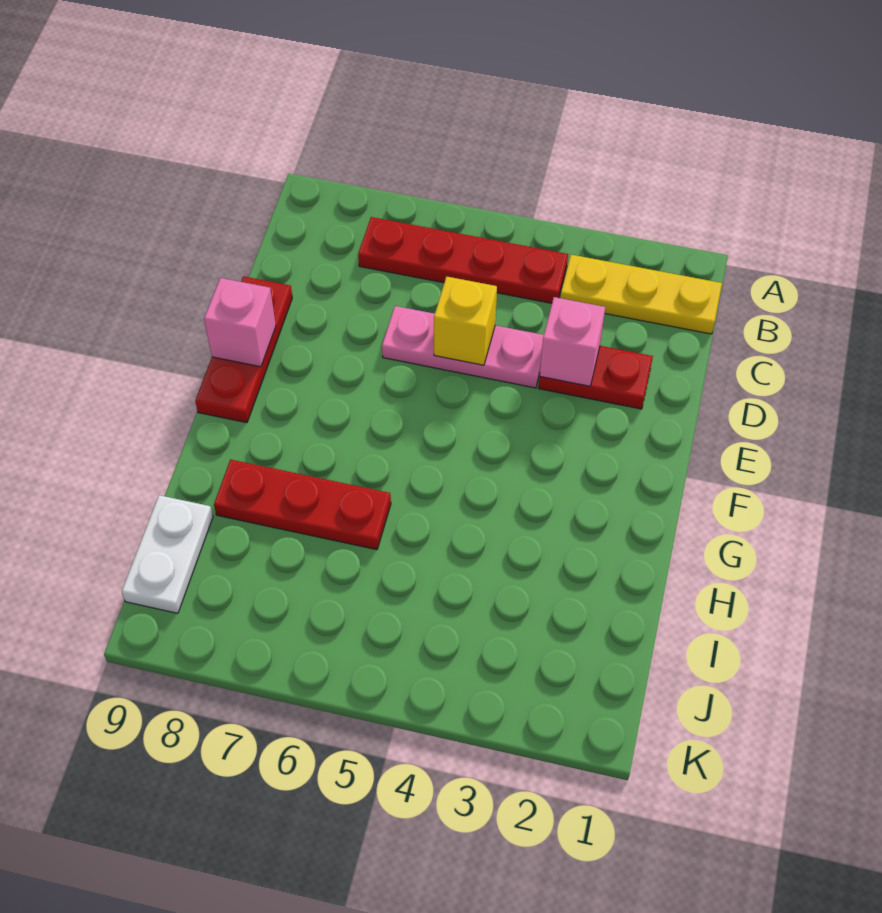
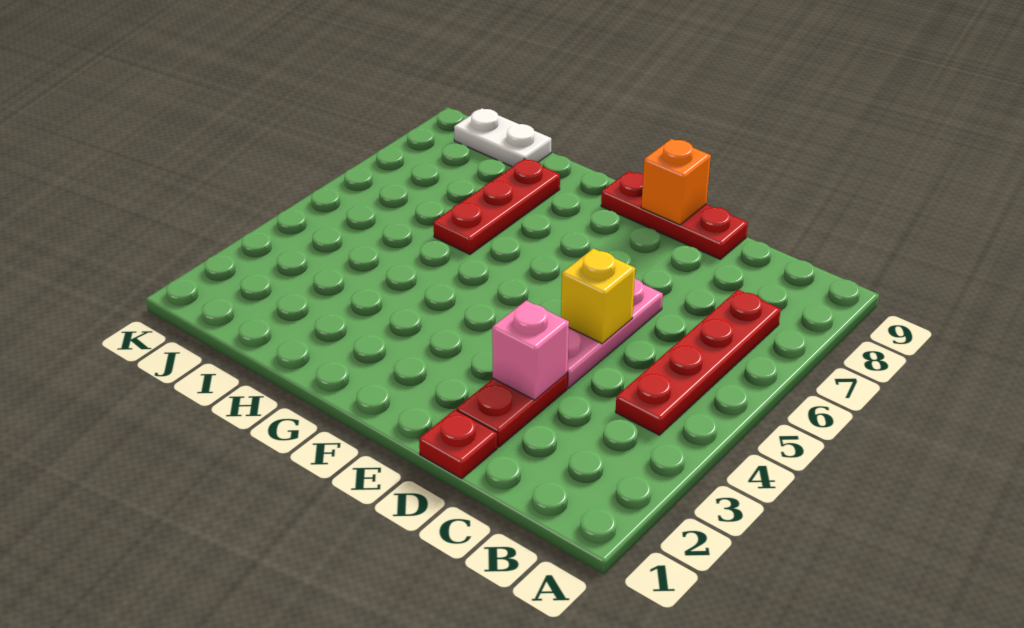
yellow 1x3 plate [560,255,722,334] -> none
none -> red 1x1 plate [419,410,497,479]
pink 1x1 brick [204,278,276,367] -> orange 1x1 brick [641,139,711,225]

